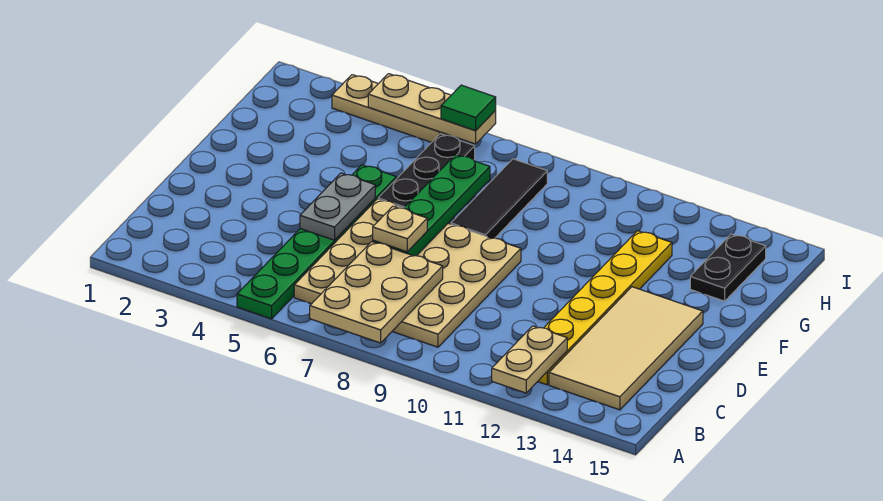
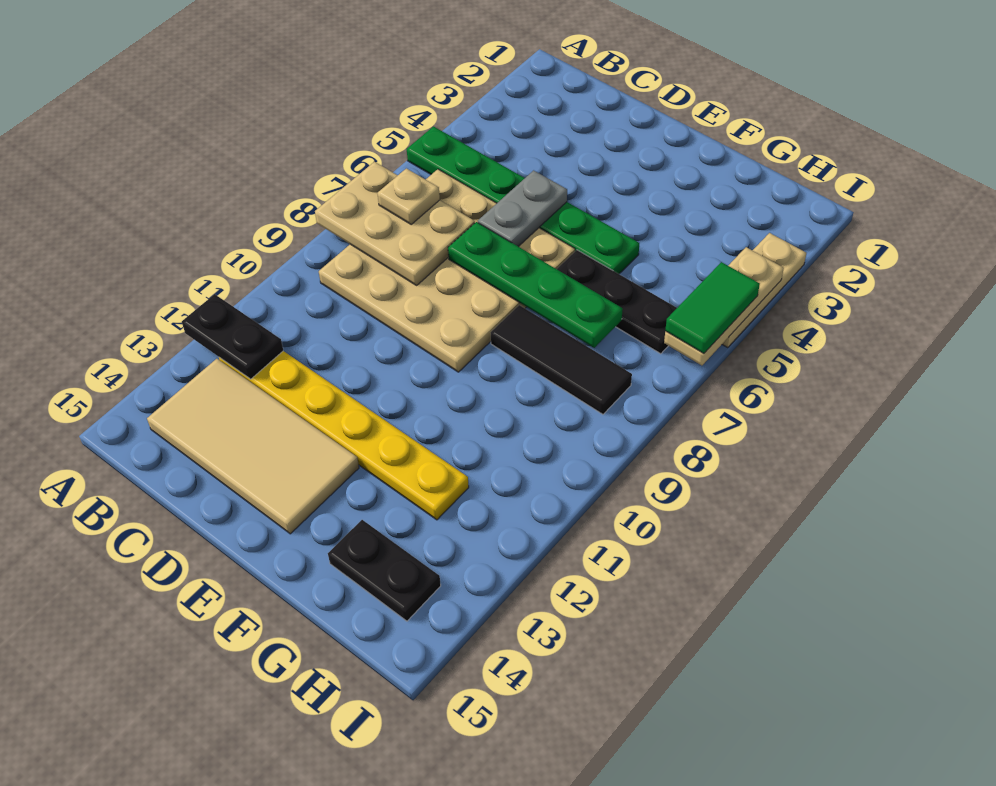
tan 1x2 plate [492,326,567,393] -> black 1x2 plate [182,294,283,379]
grey 1x2 plate [300,173,375,240] -> grey 1x2 plate turned to [478,170,567,247]
tan 1x1 plate [373,206,427,252] -> tan 1x1 plate moved to [377,168,440,224]
green 1x1 tile [441,85,496,131] -> green 1x2 tile [665,262,760,354]

